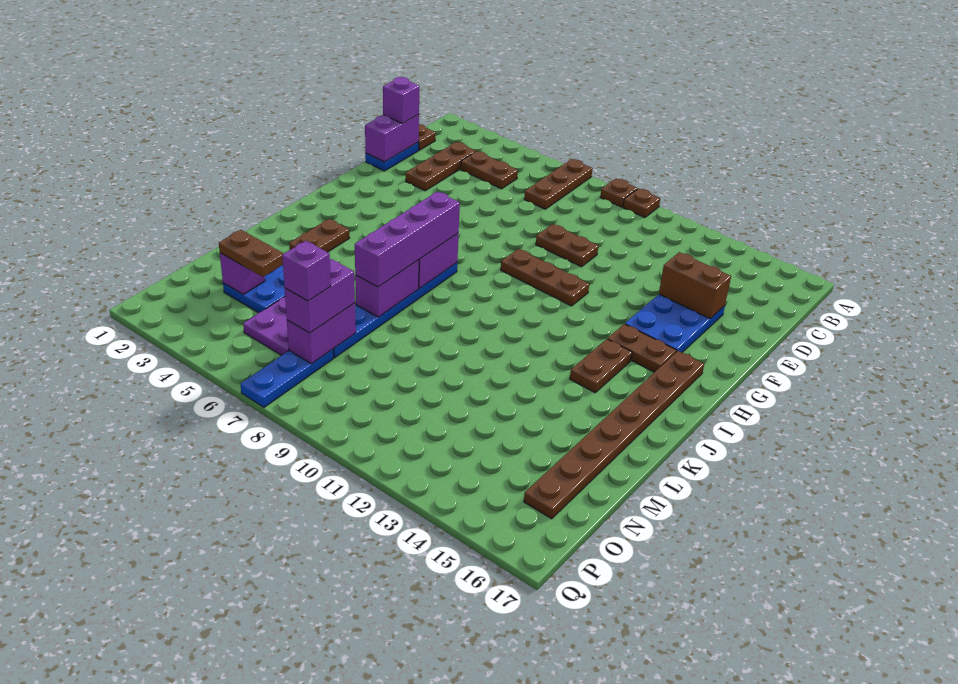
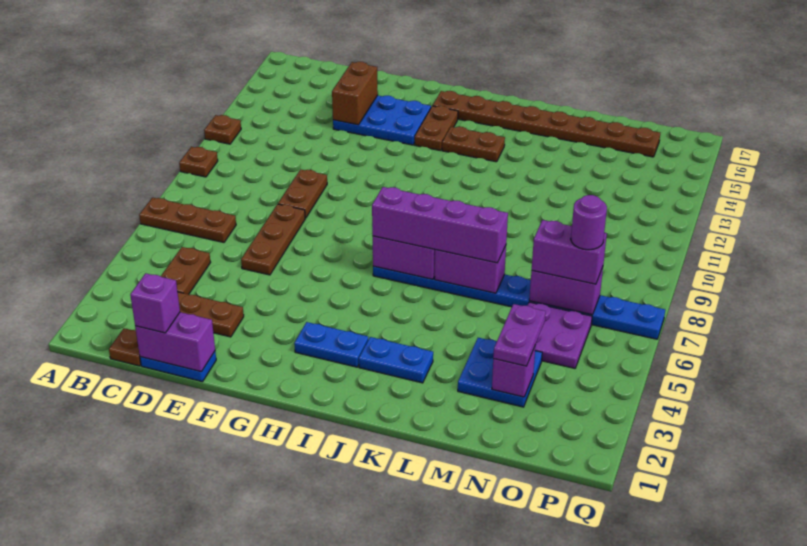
brown 1x1 plate [600,179,637,207] -> brown 1x1 plate moved to [204,115,241,144]
brown 1x3 plate [501,249,589,306] -> brown 1x3 plate moved to [241,204,305,275]
none -> blue 1x2 plate [294,322,368,367]
brown 1x2 plate [289,219,350,252] -> blue 1x2 plate [359,337,433,383]
brown 1x2 plate [219,230,284,277] -> purple 1x2 plate [493,304,546,366]
purple 1x1 brick [282,241,331,301] -> purple 1x1 round brick [571,195,607,250]

